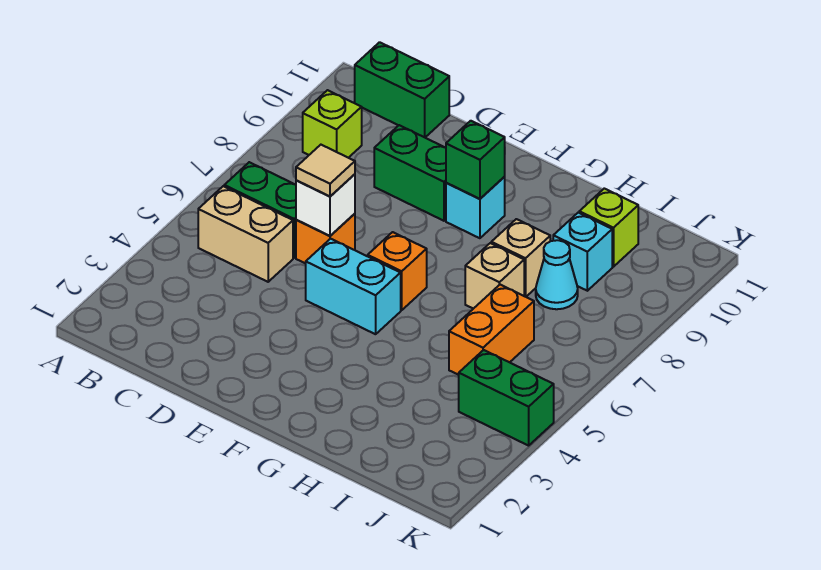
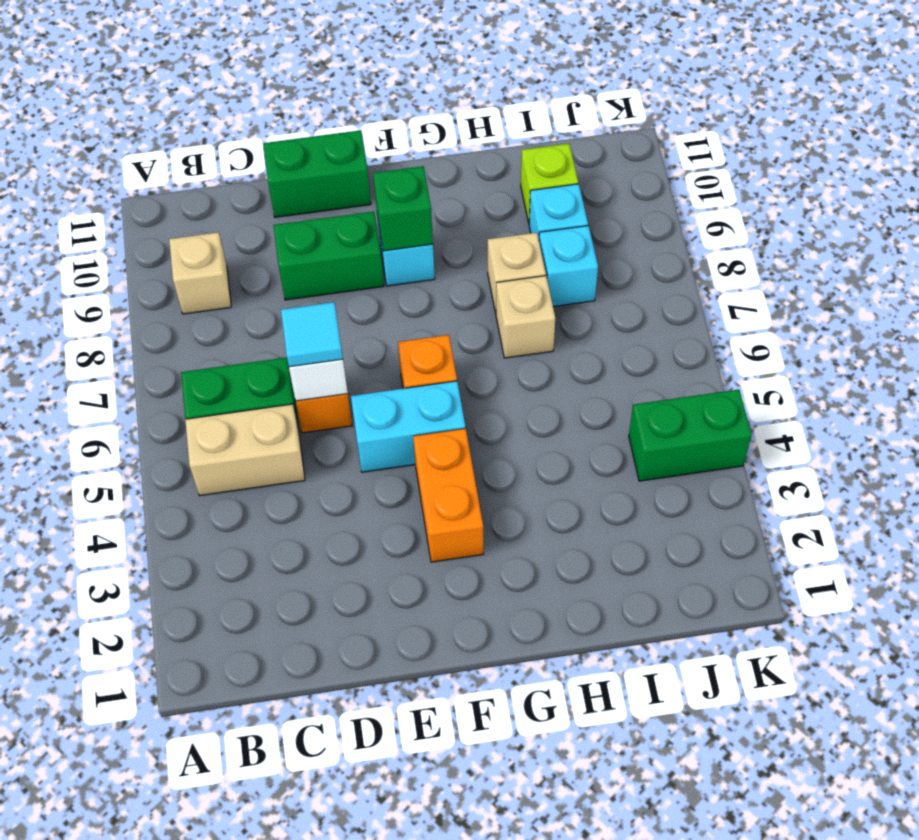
lime 1x1 brick [303,90,362,158] -> tan 1x1 brick [169,232,231,314]
green 1x2 brick [355,42,449,137] -> green 1x2 brick moved to [263,130,371,217]
tan 1x1 tile [296,145,355,196] -> cyan 1x1 tile [281,302,343,367]
orange 1x2 brick [449,285,534,375] -> orange 1x2 brick moved to [413,428,483,562]
cyan 1x1 cone [536,240,578,309] -> cyan 1x1 brick [539,226,598,307]

